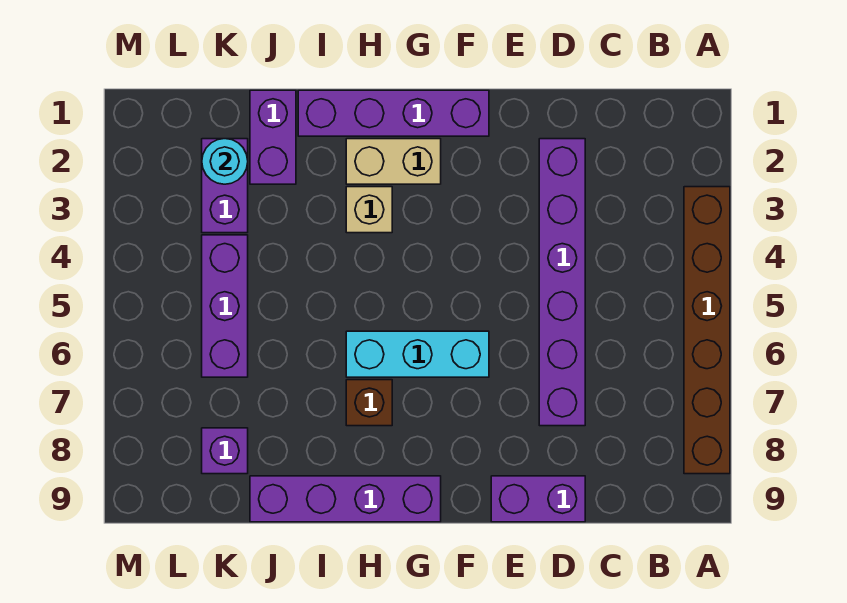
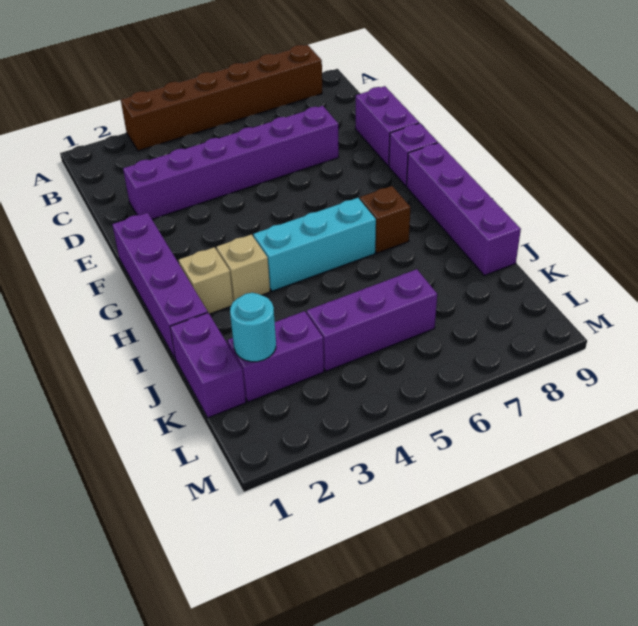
cyan 1x3 brick [346,331,489,377] -> cyan 1x3 brick turned to [253,198,376,291]
tan 1x2 brick [346,139,441,184] -> tan 1x1 brick [179,247,233,314]
purple 1x2 brick [250,90,296,184] -> purple 1x2 brick turned to [170,313,246,418]
purple 1x1 brick [202,428,248,474] -> purple 1x1 brick moved to [389,123,438,186]

